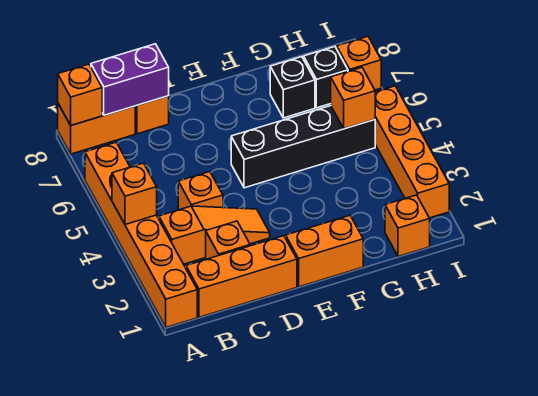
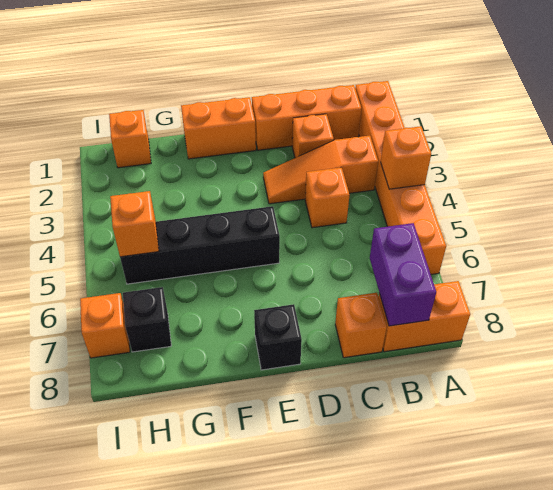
orange 1x1 brick [58,64,102,125] -> none
purple 1x2 brick [91,44,169,115] -> purple 1x2 brick turned to [370,223,436,326]
black 1x1 brick [270,57,315,118] -> black 1x1 brick moved to [254,304,302,370]
orange 1x4 brick [375,86,449,218] -> none

